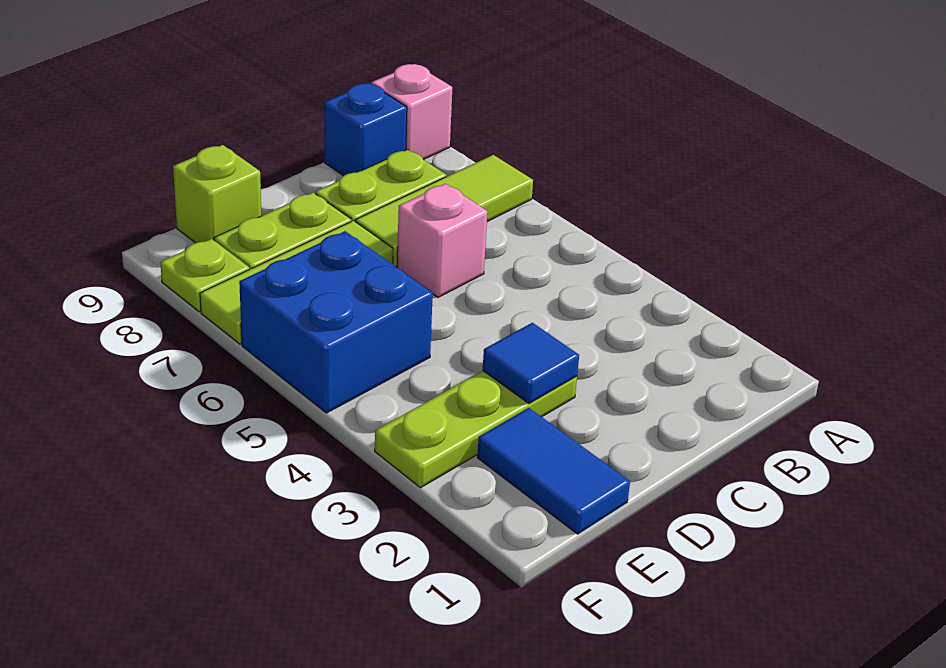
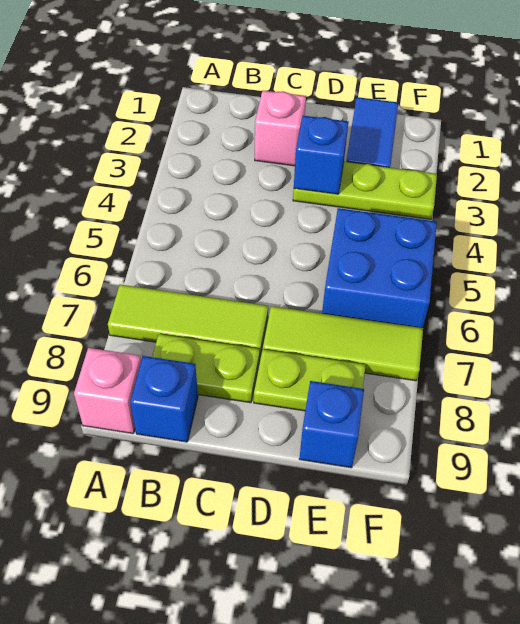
pink 1x1 brick [397,184,488,297] -> pink 1x1 brick moved to [255,90,306,166]
blue 1x1 tile [483,323,579,404] -> blue 1x1 brick [294,116,348,194]
lime 1x1 brick [173,145,261,243] -> blue 1x1 brick [299,381,364,468]
lime 1x1 plate [160,239,249,312] -> none

